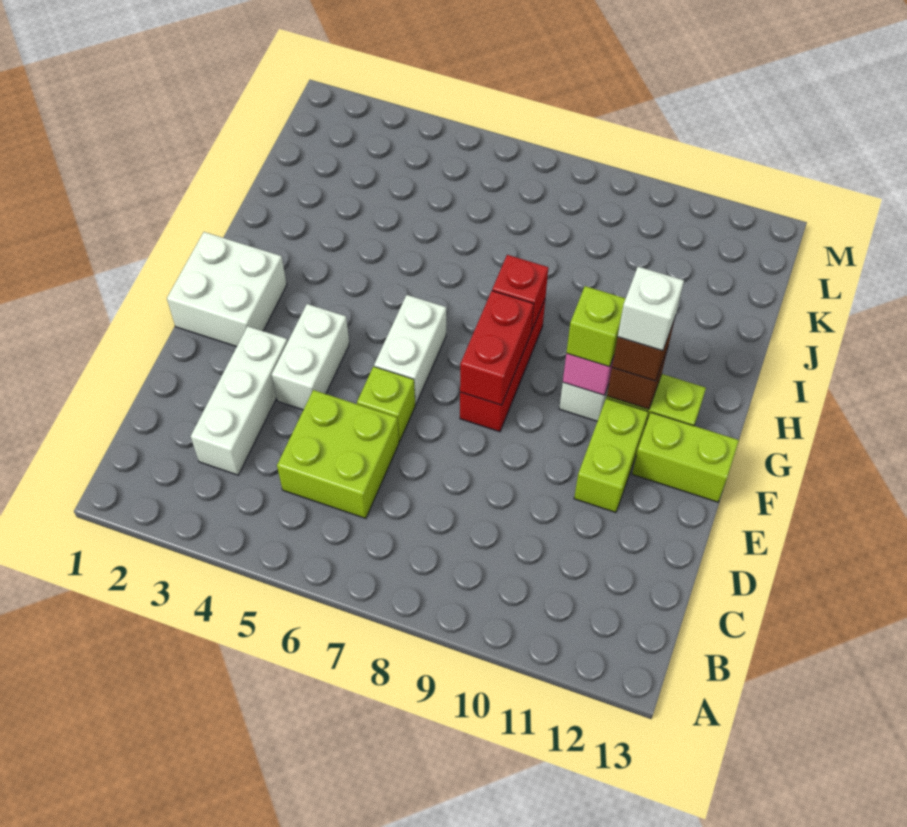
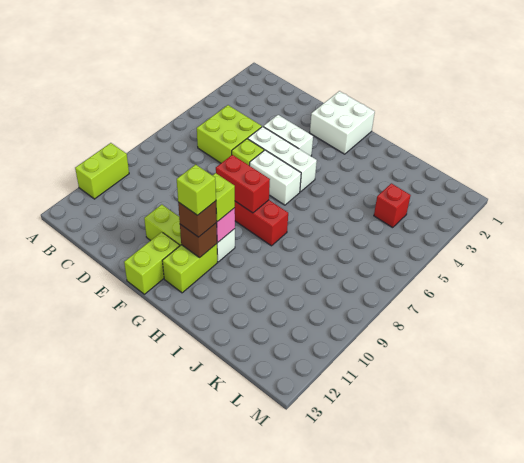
none -> lime 1x2 brick [75,143,129,199]
white 1x3 brick [191,326,287,475] -> white 1x3 brick moved to [248,127,317,192]
white 1x1 brick [618,267,684,351] -> lime 1x1 brick [177,164,216,215]
red 1x1 brick [492,255,548,331] -> red 1x1 brick moved to [374,183,411,228]

